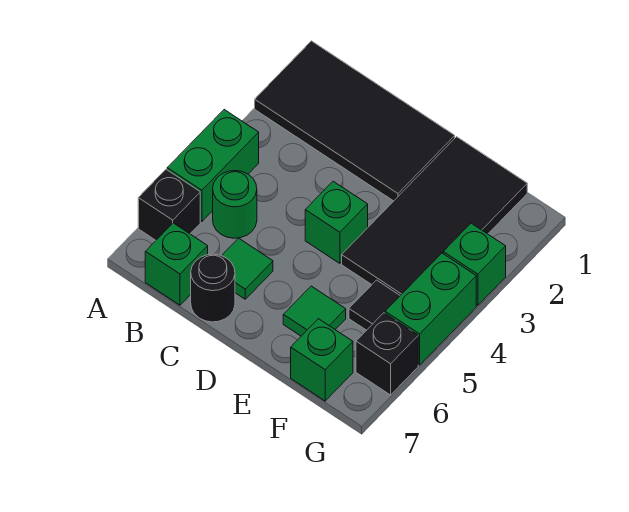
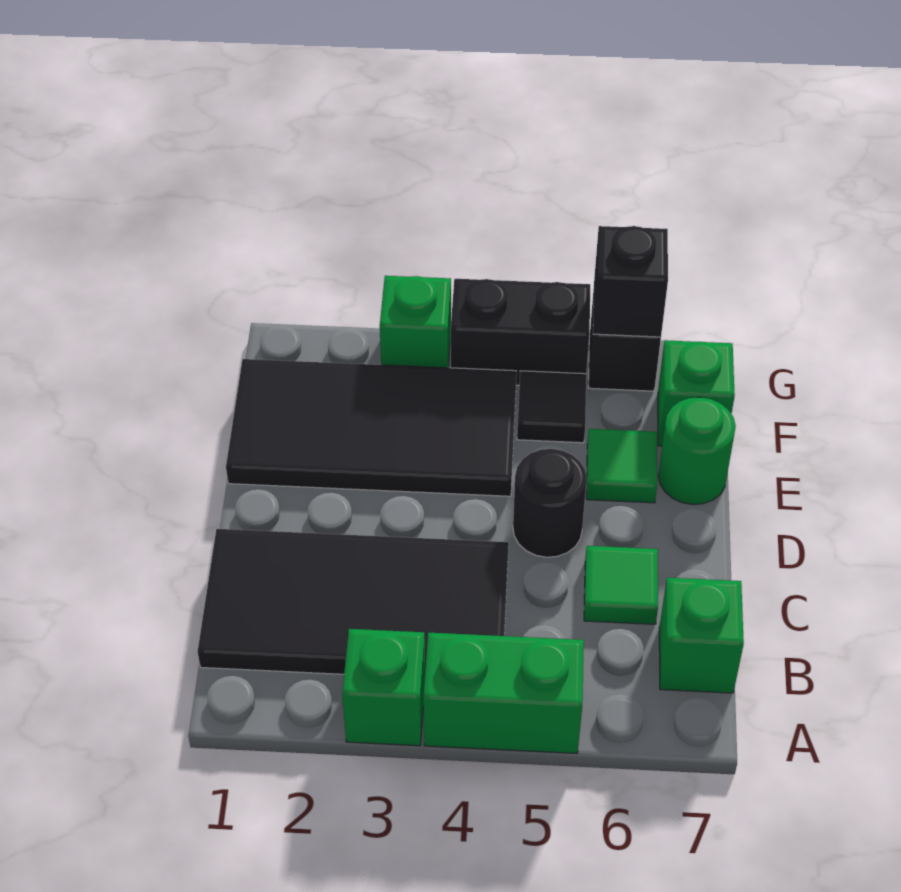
black 2x4 tile [255,41,455,201] -> black 2x4 tile turned to [198,529,509,674]
black 1x1 brick [138,169,200,240] -> black 1x1 brick moved to [593,226,668,337]
green 1x1 round brick [213,171,257,238] -> green 1x1 round brick moved to [658,397,736,505]
black 1x1 round brick [191,254,235,322] -> black 1x1 round brick moved to [513,449,587,557]
green 1x1 brick [305,181,368,263] -> green 1x1 brick moved to [342,629,425,746]
green 1x2 brick [385,253,476,365] -> black 1x2 brick [451,279,590,385]

